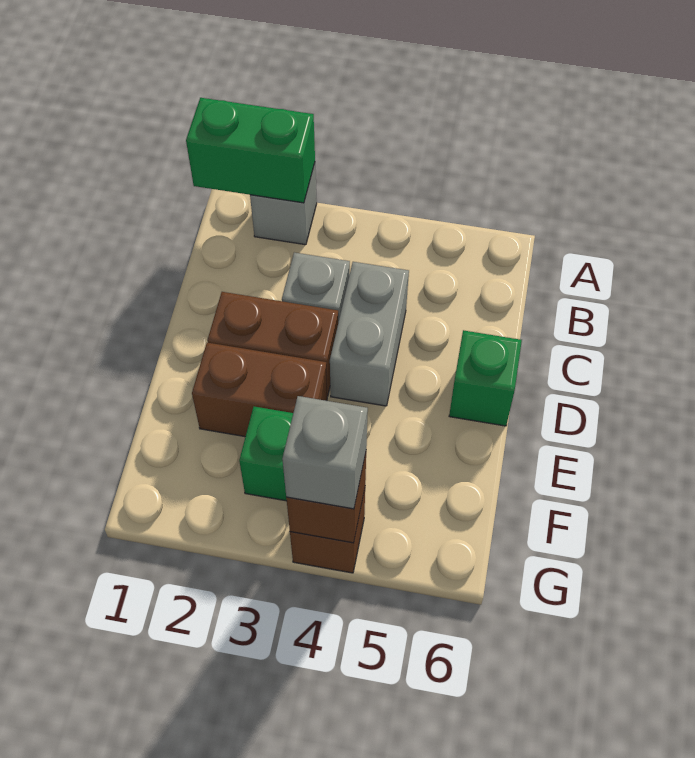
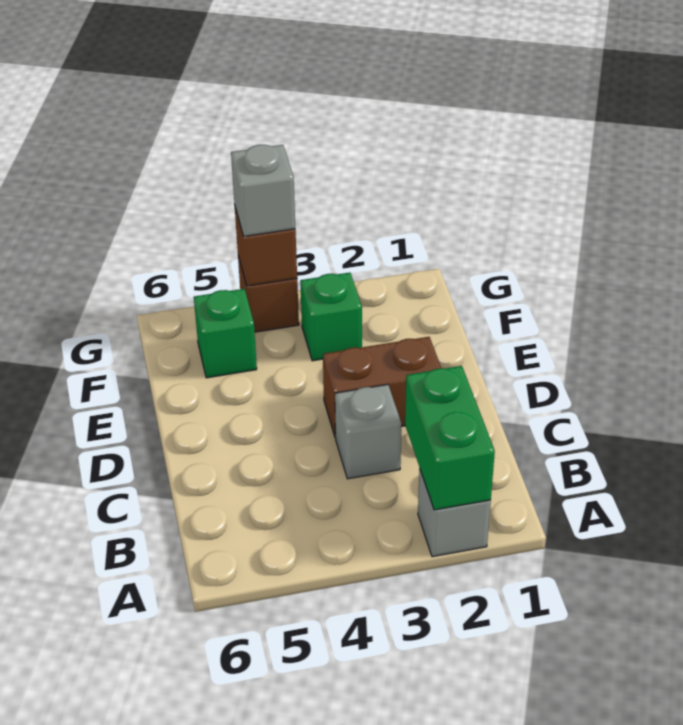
green 1x2 brick [186,98,315,203] -> green 1x2 brick turned to [405,366,495,510]
grey 1x2 brick [330,262,409,406] -> none
green 1x1 brick [449,330,522,426] -> green 1x1 brick moved to [194,289,257,378]
brown 1x2 brick [192,343,327,437] -> none

